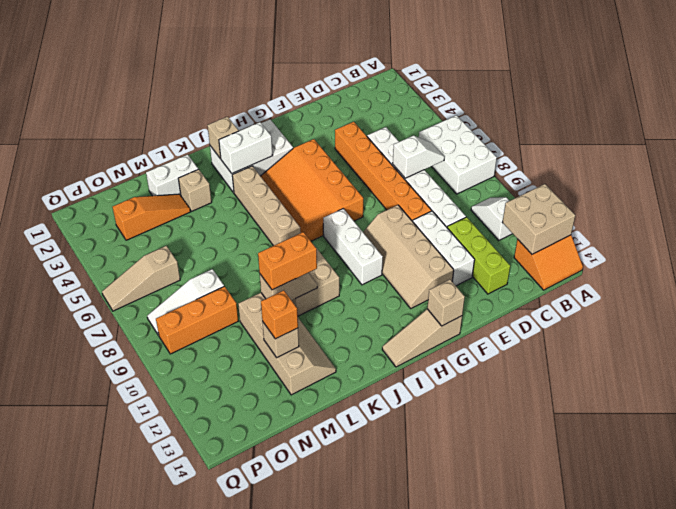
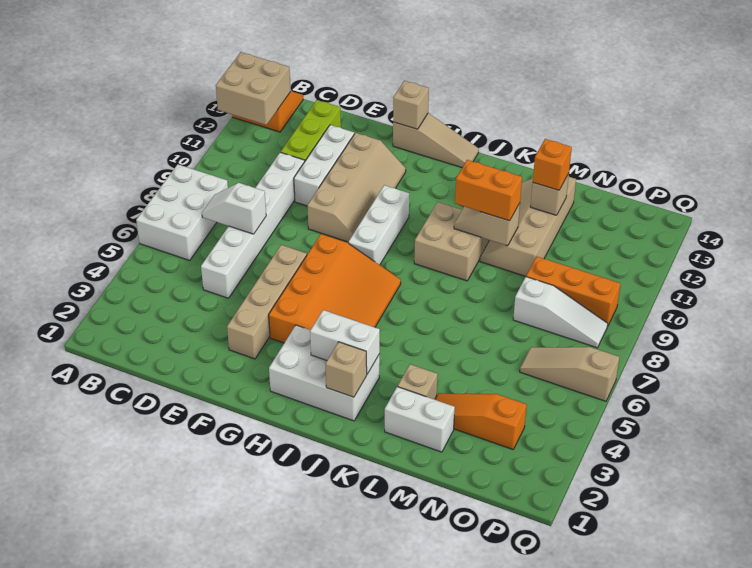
white 1x2 slope [471,197,513,241] -> none
orange 1x6 brick [335,122,432,222] -> none
tan 1x4 brick [232,166,300,246] -> tan 1x4 brick moved to [227,245,307,359]
tan 1x3 slope [102,246,180,311] -> tan 1x3 slope turned to [520,347,619,401]

